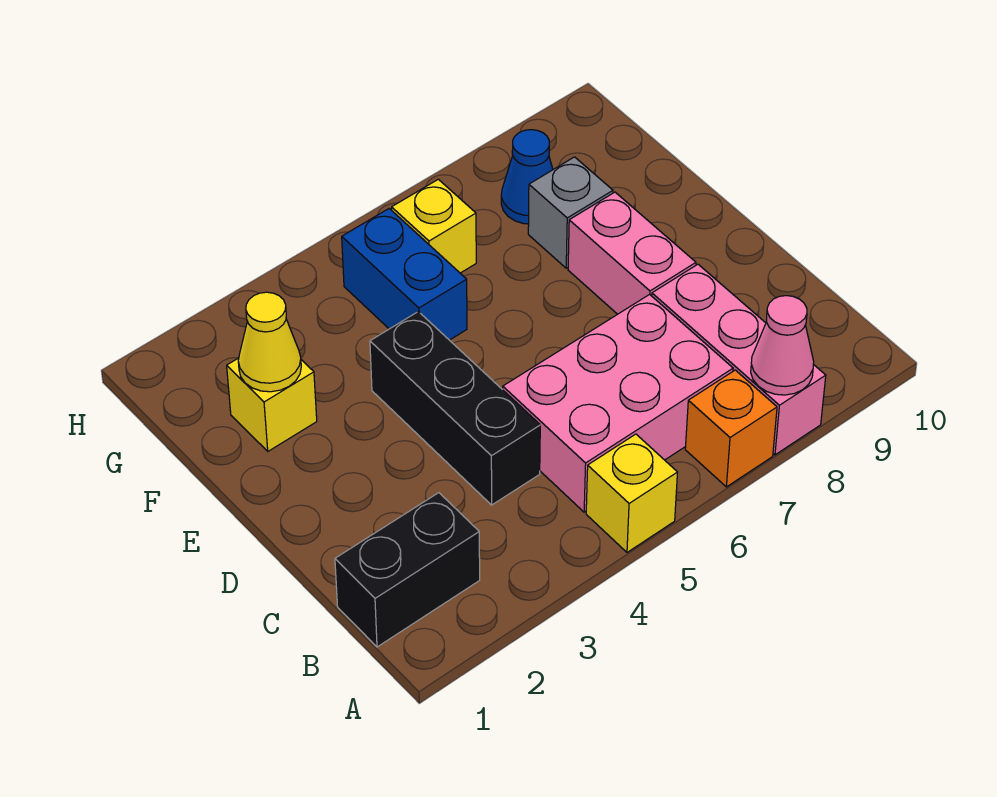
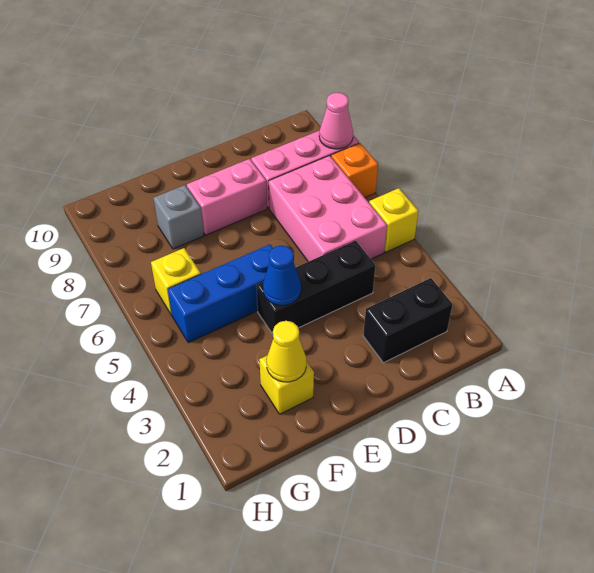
black 1x2 brick [335,493,480,647] -> black 1x2 brick turned to [363,278,453,363]
blue 1x2 brick [342,209,467,340] -> blue 1x3 brick [168,244,273,343]
blue 1x1 cone [501,130,553,224] -> blue 1x1 cone moved to [263,246,301,305]

